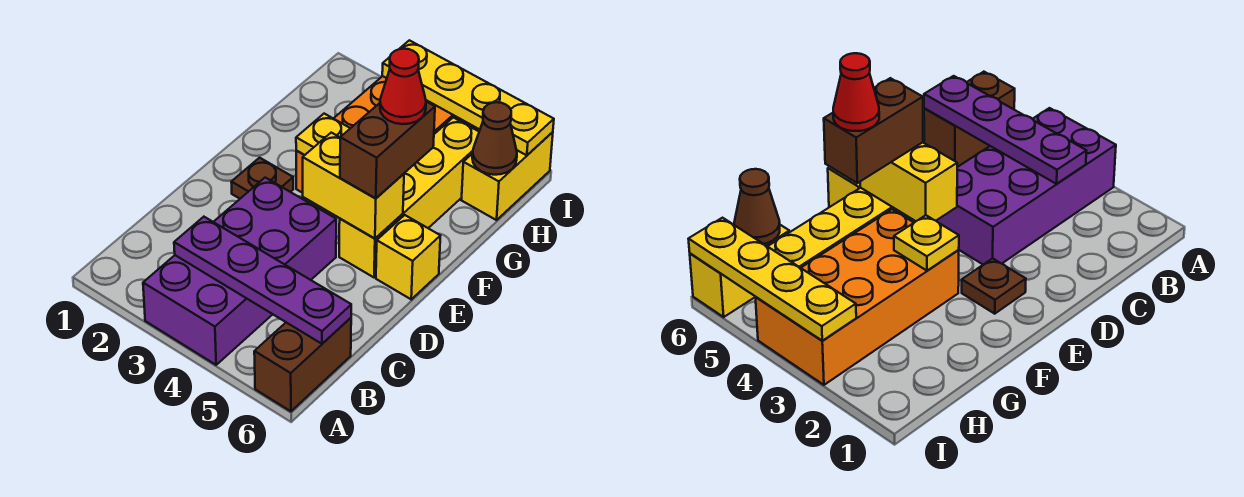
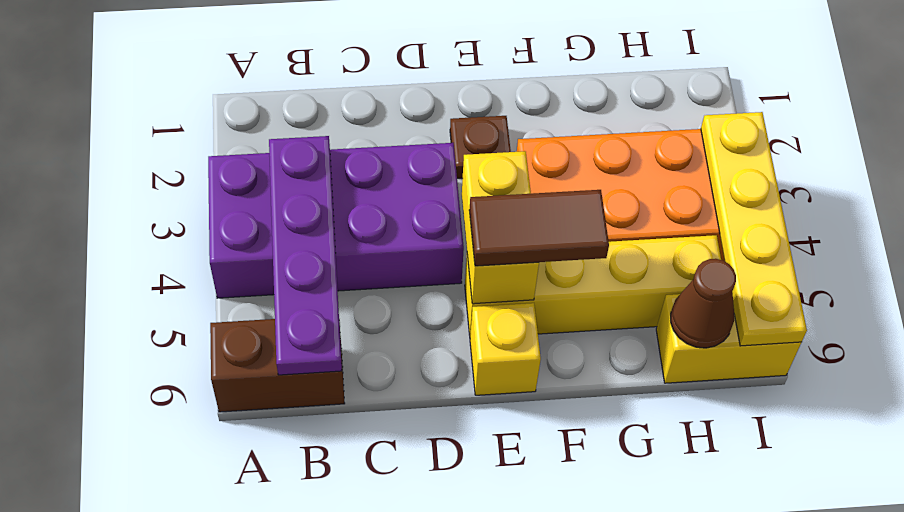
brown 1x2 brick [340,102,435,199] -> brown 1x2 tile [469,190,609,266]
yellow 1x1 plate [296,114,350,155] -> none
red 1x1 cone [380,49,426,124] -> none

